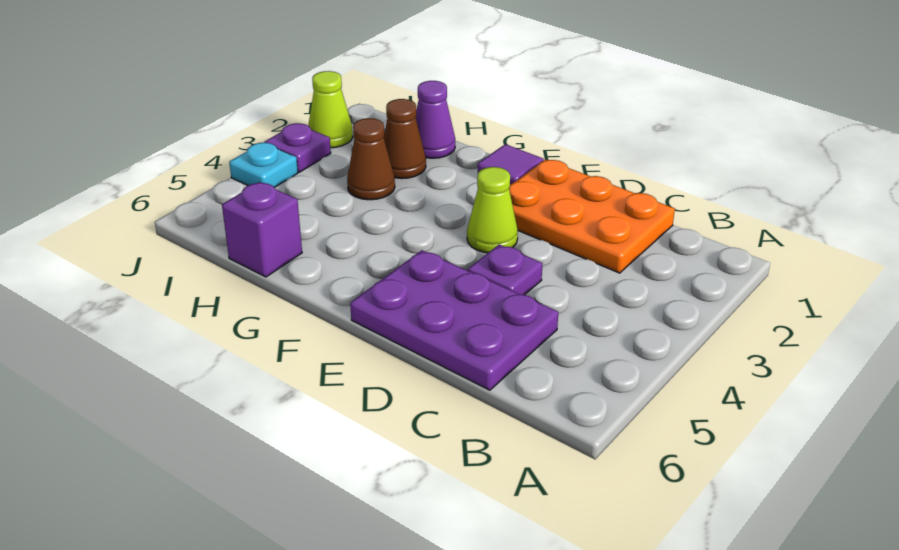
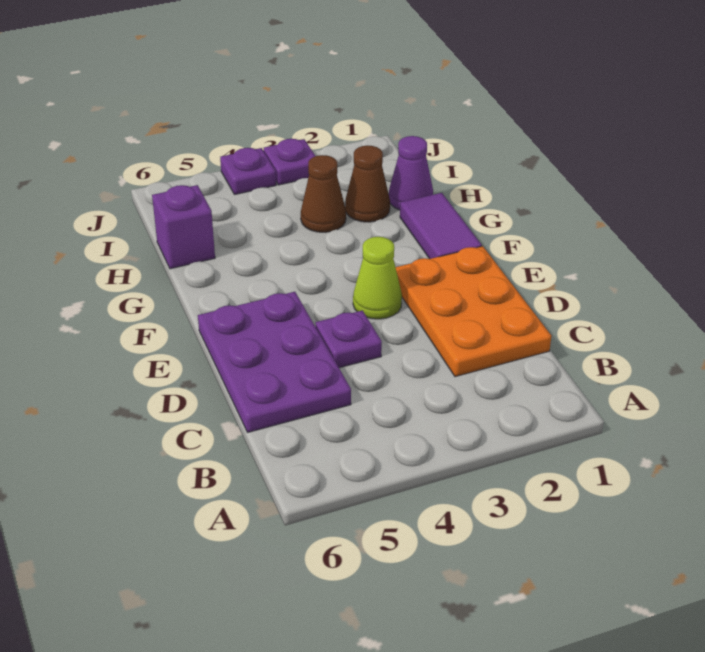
purple 1x1 tile [478,144,544,185] -> purple 1x2 tile [400,193,482,259]
lime 1x1 cone [308,71,353,148] -> none
cyan 1x1 plate [229,143,298,188] -> purple 1x1 plate [220,148,276,195]

